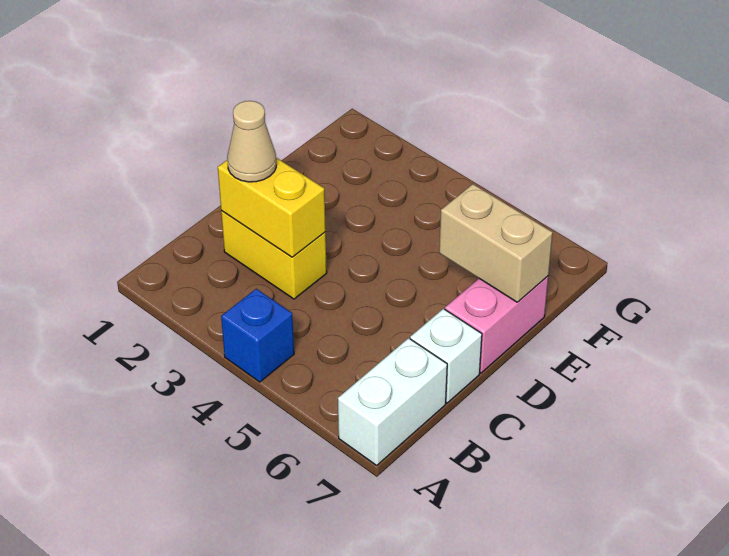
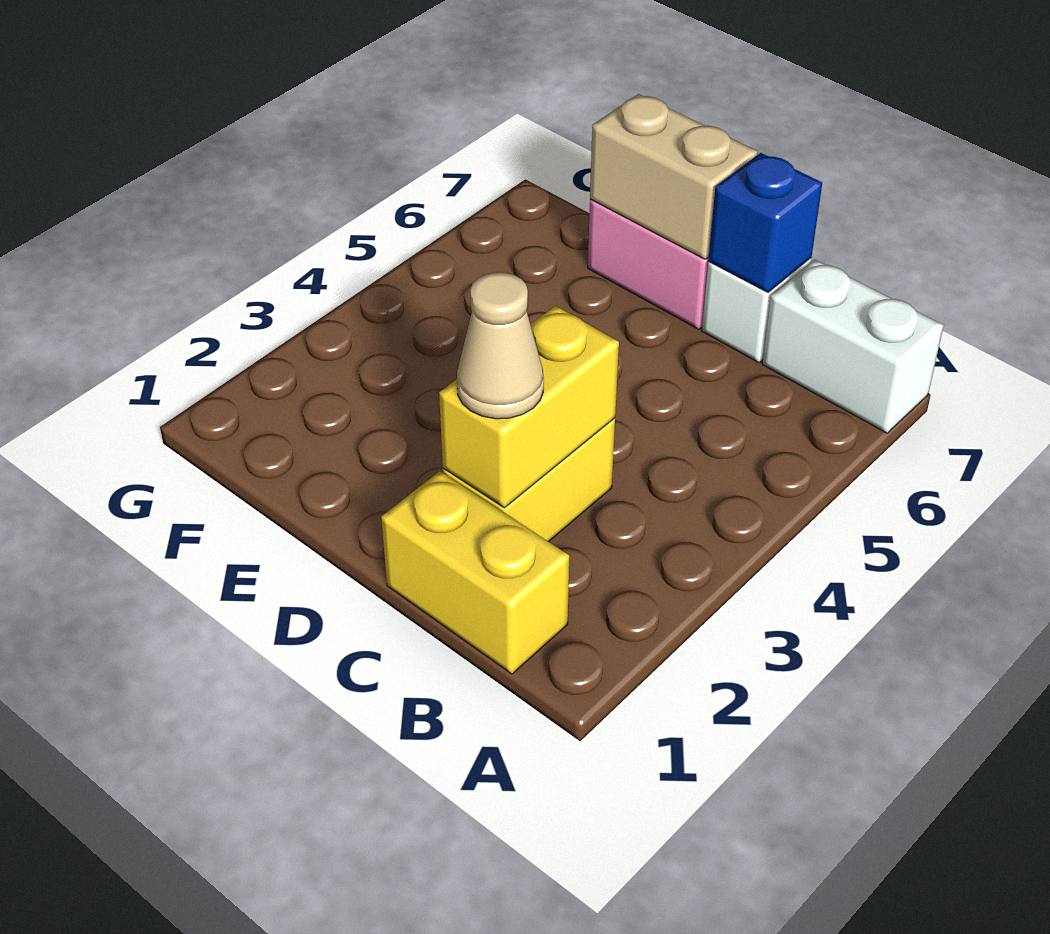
blue 1x1 brick [221,289,294,382] -> blue 1x1 brick moved to [708,153,822,292]
none -> yellow 1x2 brick [381,471,569,674]
tan 1x2 brick [439,184,553,302] -> tan 1x2 brick turned to [590,94,758,259]

